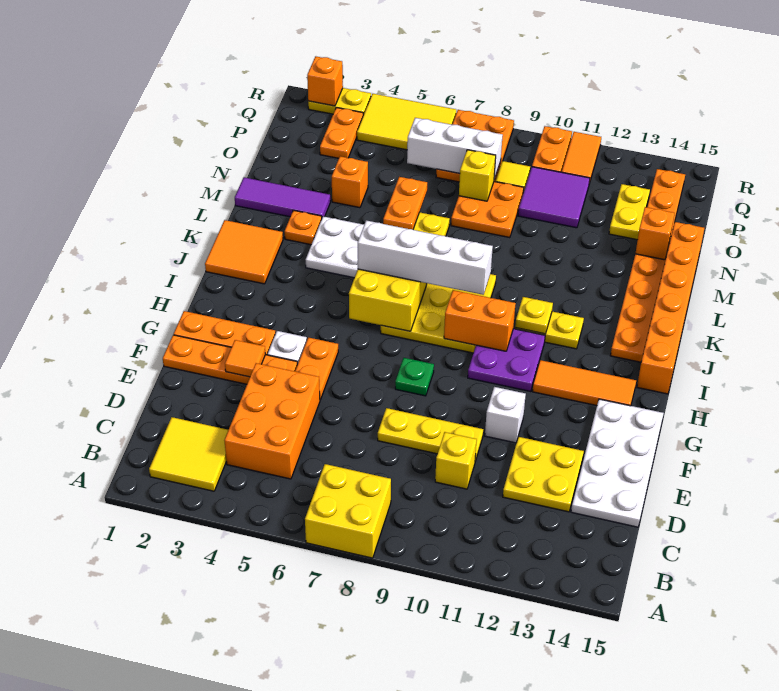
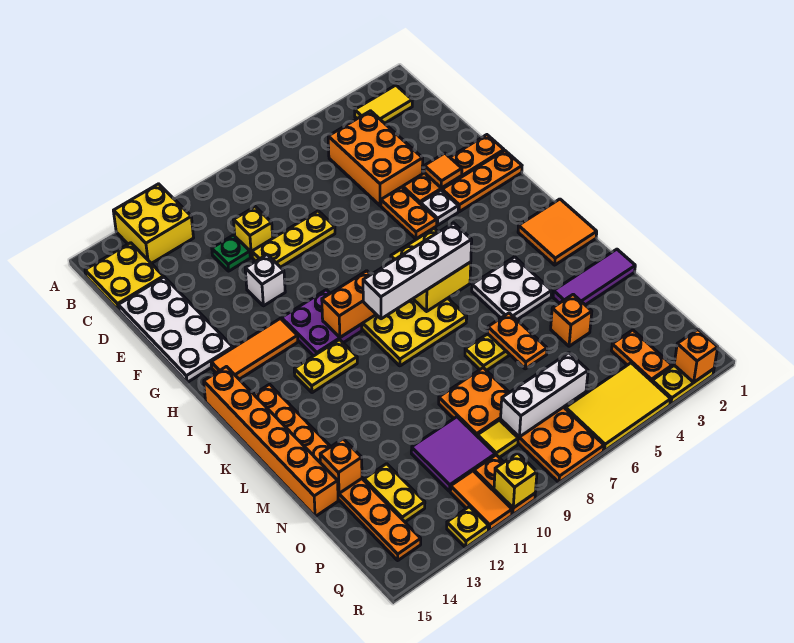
yellow 2x2 brick [305,464,391,558] -> yellow 2x2 brick moved to [113,184,194,263]
yellow 2x2 tile [149,417,228,491] -> yellow 1x2 tile [355,85,412,123]
yellow 2x2 plate [503,437,584,512] -> yellow 2x2 plate moved to [85,243,164,311]
green 1x1 plate [395,358,434,396] -> green 1x1 plate moved to [212,235,250,271]
yellow 1x1 plate [515,297,553,334] -> yellow 1x1 plate moved to [447,507,489,547]
orange 1x1 plate [284,210,322,245] -> none
yellow 1x1 brick [459,150,496,201] -> yellow 1x1 brick moved to [494,453,537,508]

